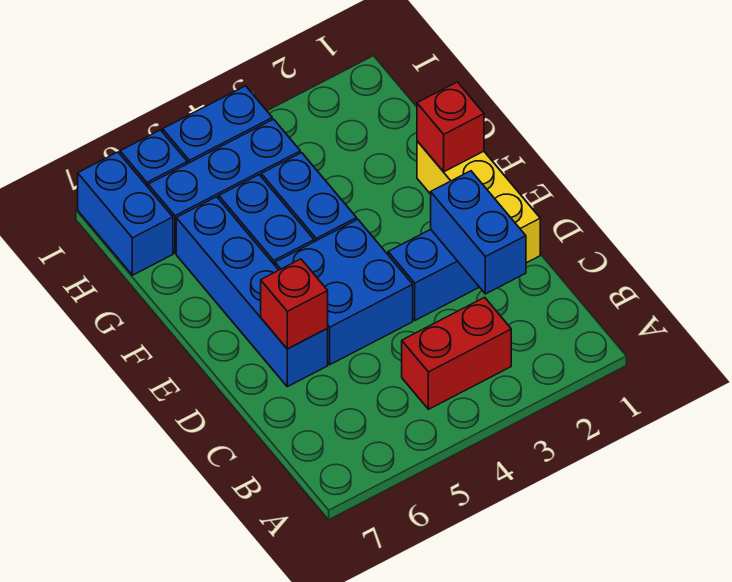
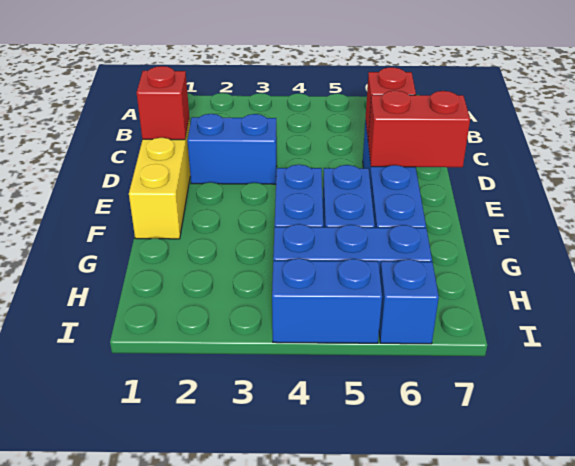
red 1x2 brick [402,297,511,409] -> red 1x2 brick moved to [368,90,470,167]
blue 1x2 brick [431,171,526,294] -> none
blue 2x2 brick [275,219,413,364] -> none
red 1x1 brick [417,82,484,172] -> red 1x1 brick moved to [137,66,189,140]
blue 1x2 brick [78,152,173,275] -> none

